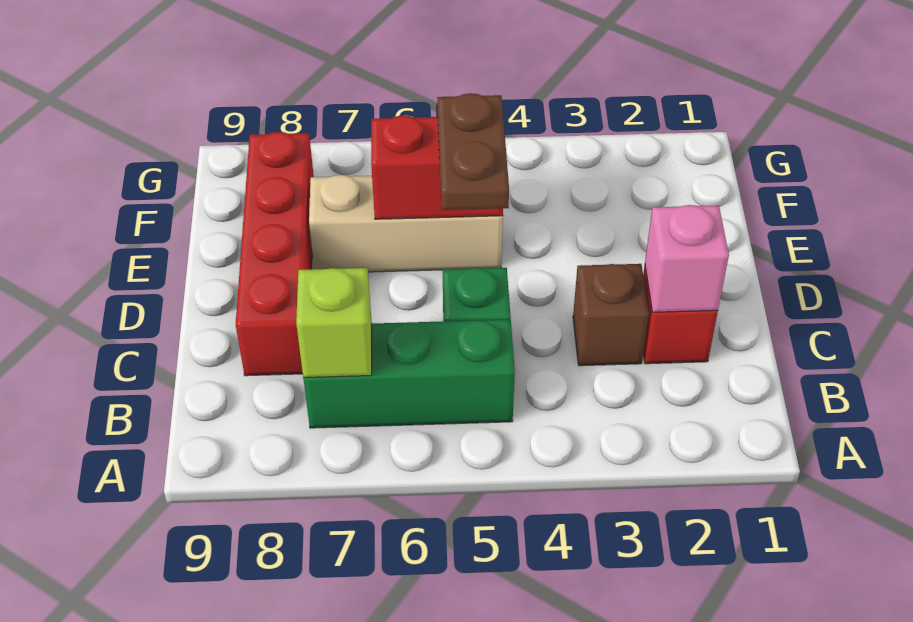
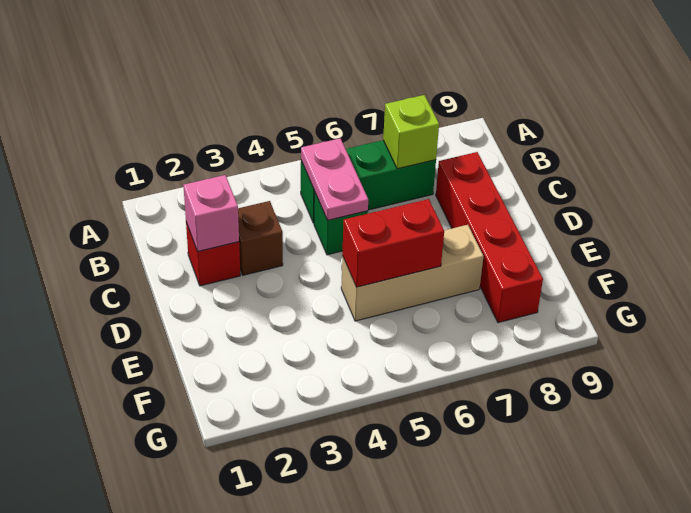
none -> pink 1x2 plate [301,138,368,220]
brown 1x2 plate [437,93,509,210] -> none

